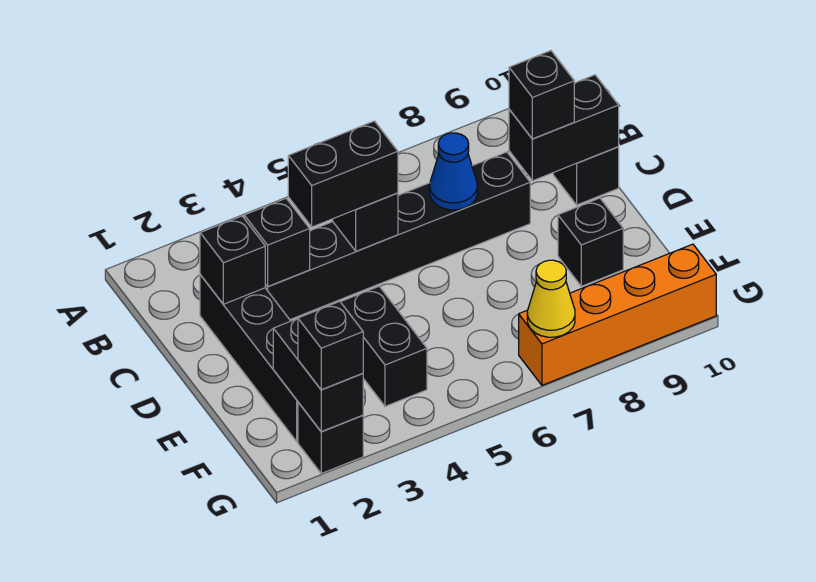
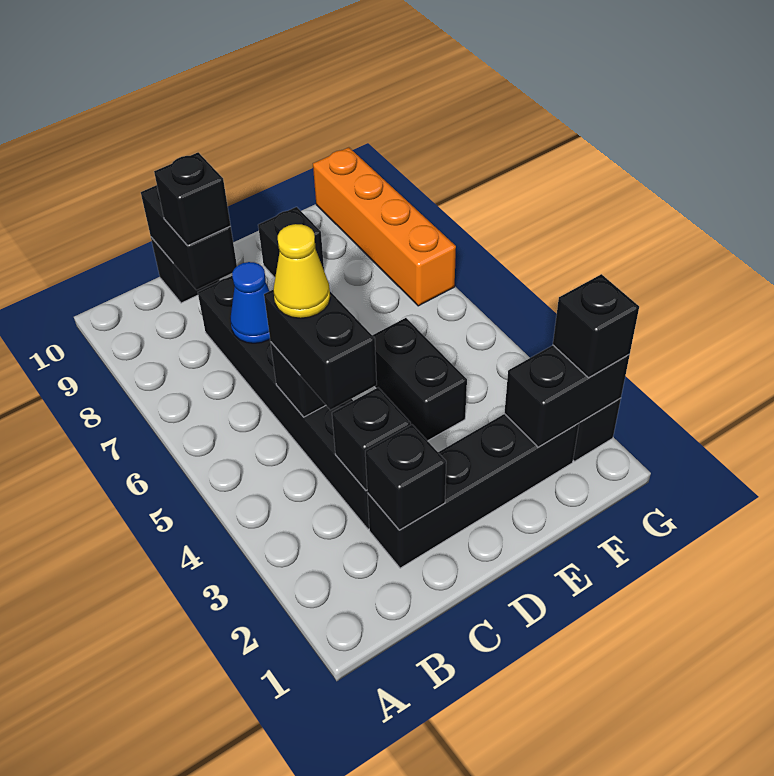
black 1x2 brick [341,286,427,406] -> black 1x2 brick turned to [372,318,467,441]
yellow 1x1 cone [527,260,575,337] -> yellow 1x1 cone moved to [273,224,330,318]

